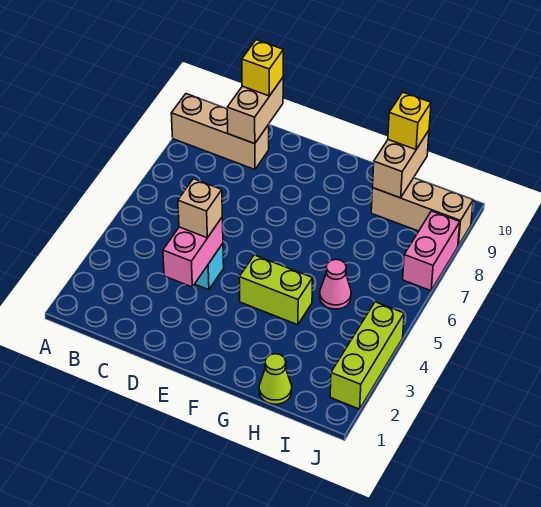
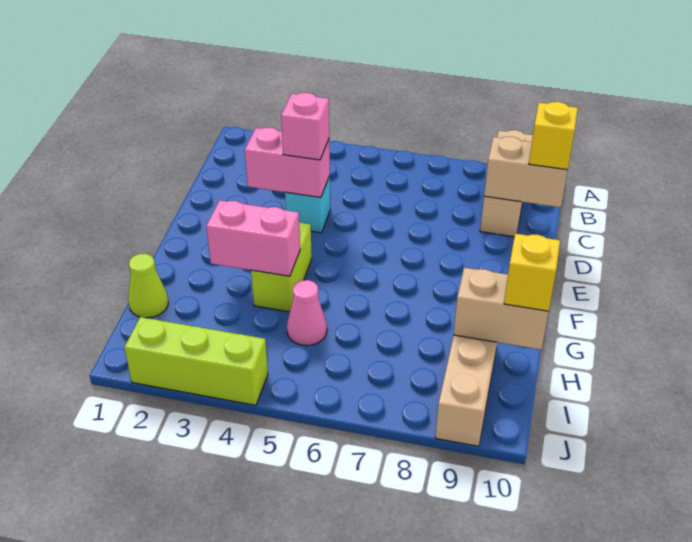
tan 1x1 brick [178,179,222,238] -> pink 1x1 brick [281,93,329,160]
pink 1x2 brick [403,211,460,291] -> pink 1x2 brick moved to [206,200,300,276]

